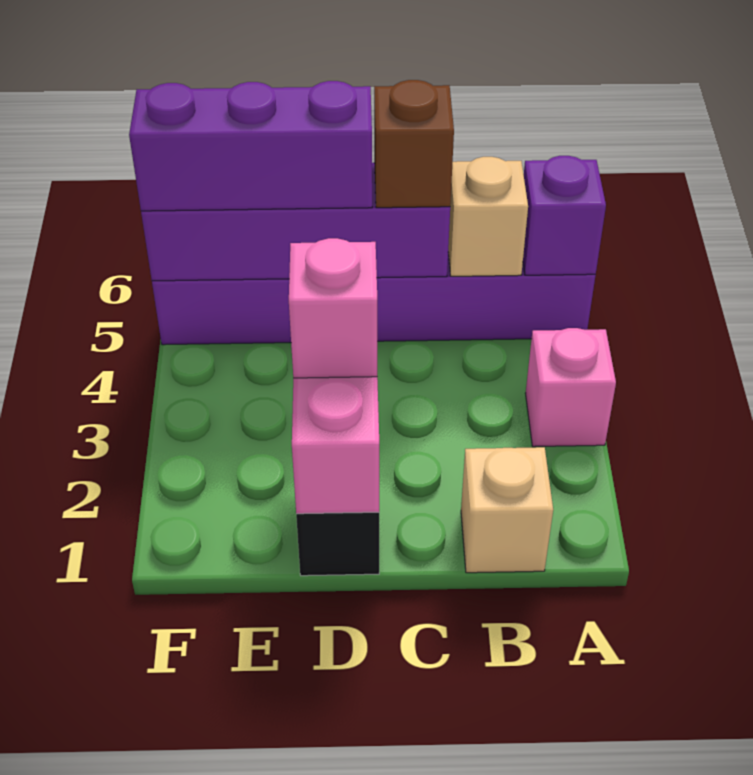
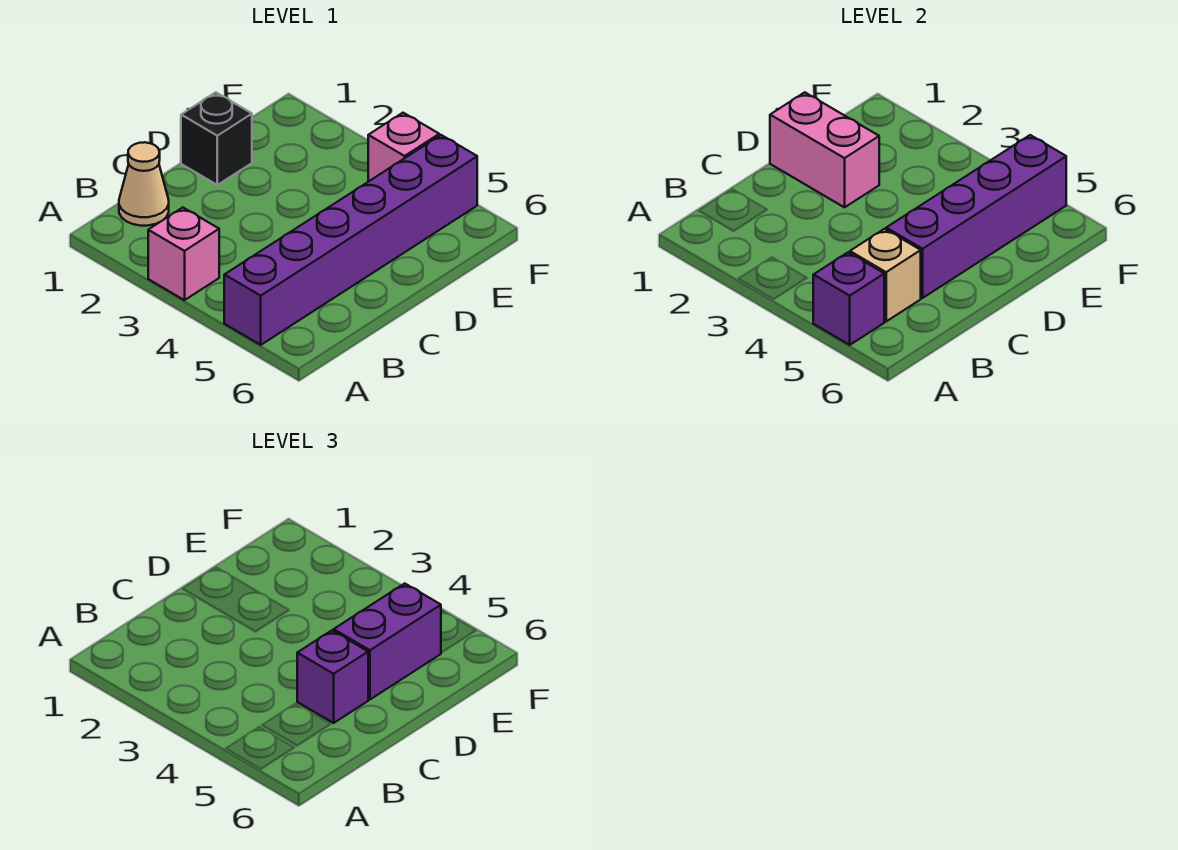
tan 1x1 brick [461,447,553,573] -> tan 1x1 cone [119,142,169,226]
brown 1x1 brick [374,80,454,208] -> purple 1x1 brick [297,631,368,723]
pink 1x1 brick [289,238,377,378] -> pink 1x1 brick moved to [368,113,439,182]
purple 1x3 brick [129,81,372,211] -> purple 1x2 brick [334,583,441,700]

